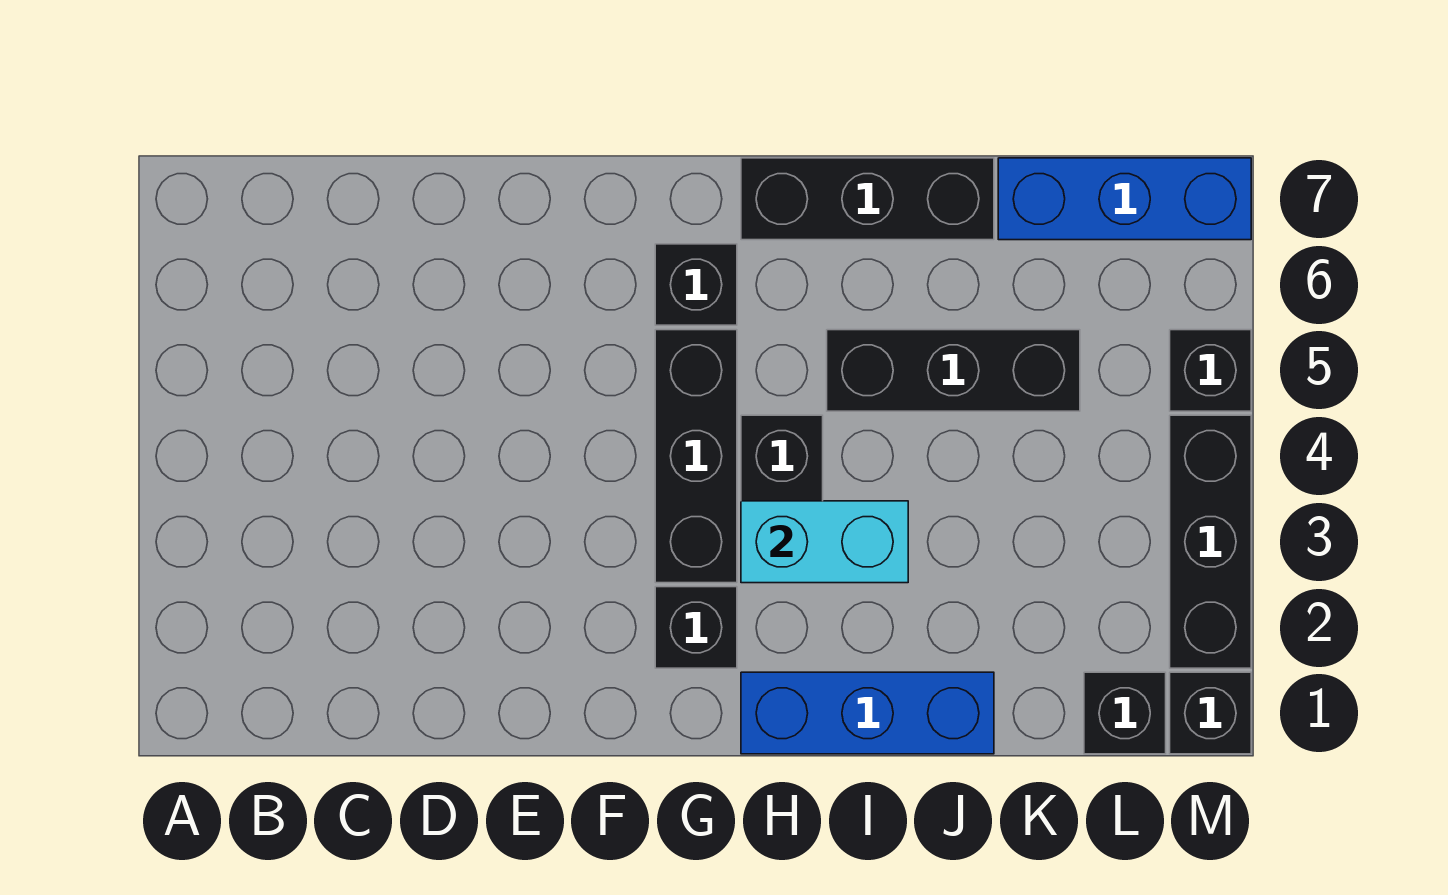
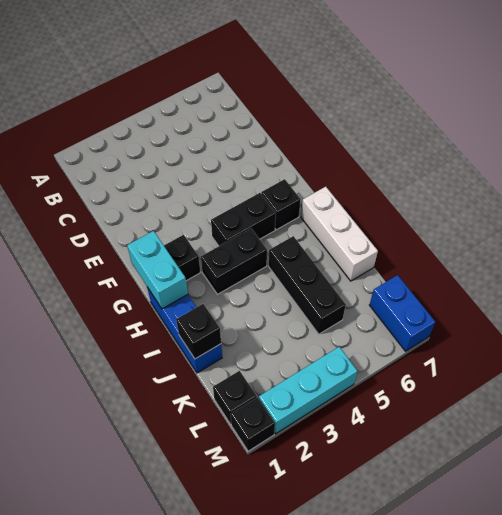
black 1x3 brick [655,330,737,583] -> black 1x2 brick [211,193,276,246]
cyan 1x2 brick [741,501,908,583] -> cyan 1x2 brick moved to [127,231,188,309]
black 1x3 brick [741,158,994,240] -> white 1x3 brick [301,187,378,281]
blue 1x3 brick [998,158,1251,240] -> blue 1x2 brick [370,275,435,351]
black 1x3 brick [1170,415,1251,668] -> cyan 1x3 brick [259,347,357,434]
black 1x1 brick [1170,330,1251,411] -> black 1x1 brick moved to [176,304,221,359]

